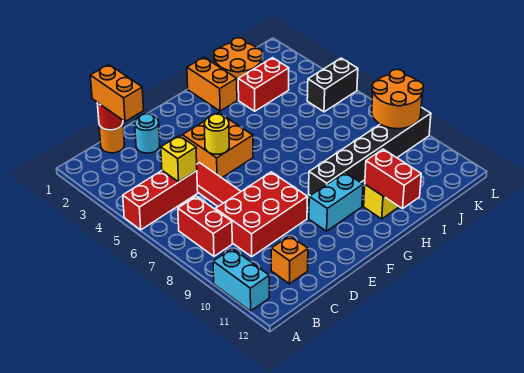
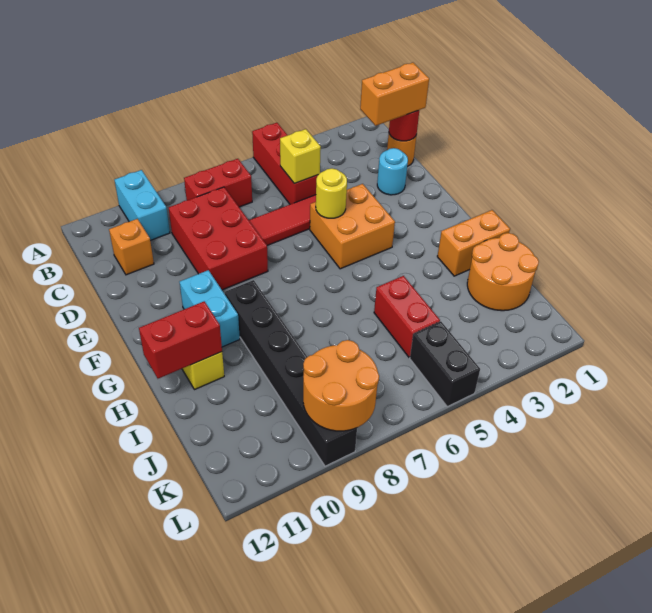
cyan 1x2 brick [213,249,269,311] -> cyan 1x2 brick turned to [114,170,170,241]
red 1x2 brick [238,58,289,111] -> red 1x2 brick moved to [374,276,440,357]

